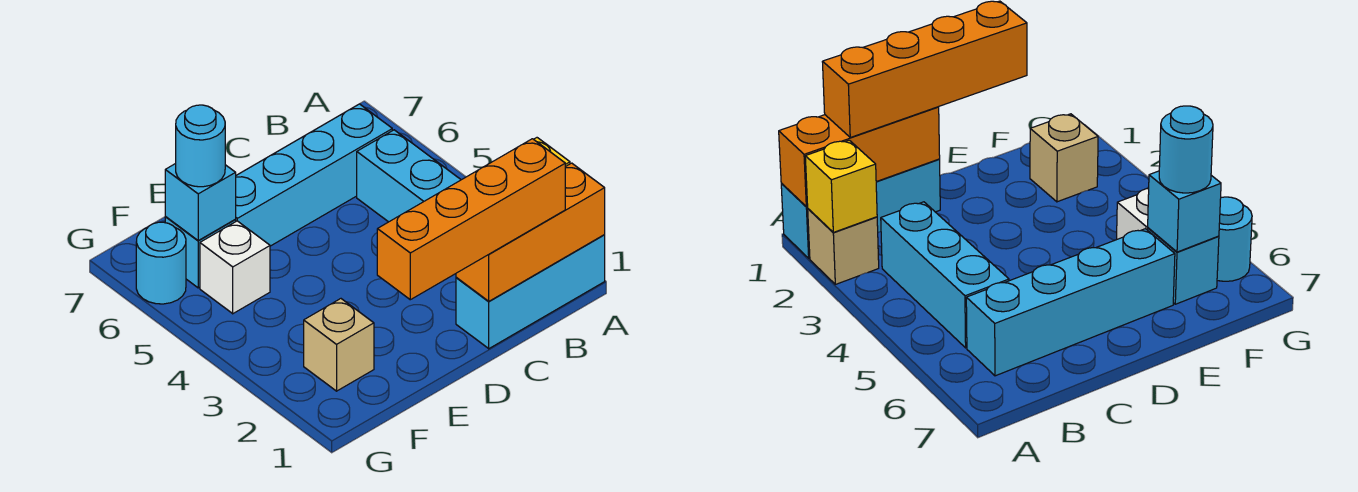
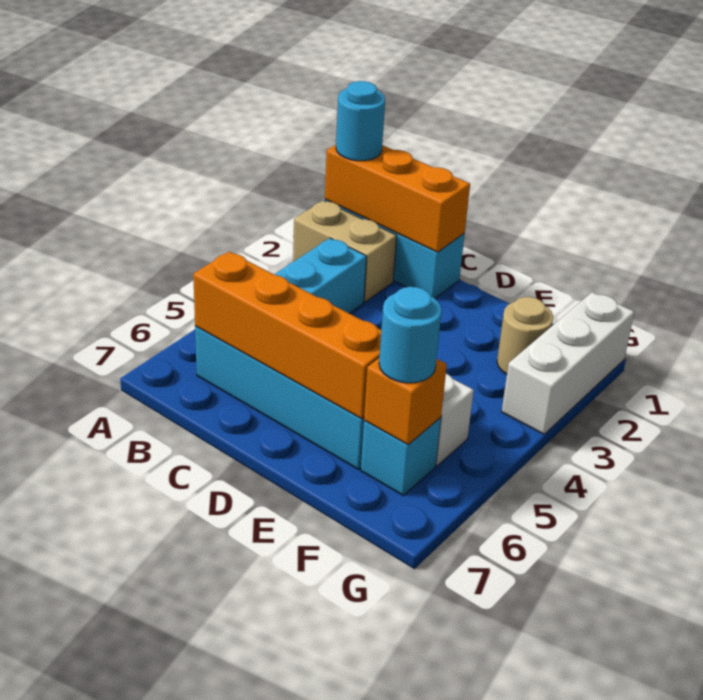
tan 1x1 brick [808,209,879,284] -> tan 1x2 brick [293,200,397,302]
yellow 1x1 brick [805,140,877,232] -> none
orange 1x4 brick [377,139,565,300] -> orange 1x4 brick moved to [193,252,381,419]
tan 1x1 brick [304,299,374,391] -> tan 1x1 round brick [497,297,553,374]
cyan 1x1 brick [165,164,236,240] -> orange 1x1 brick [364,358,447,445]
none -> white 1x3 brick [502,292,634,434]
cyan 1x1 round brick [136,222,186,304] -> cyan 1x1 round brick moved to [336,81,385,161]

